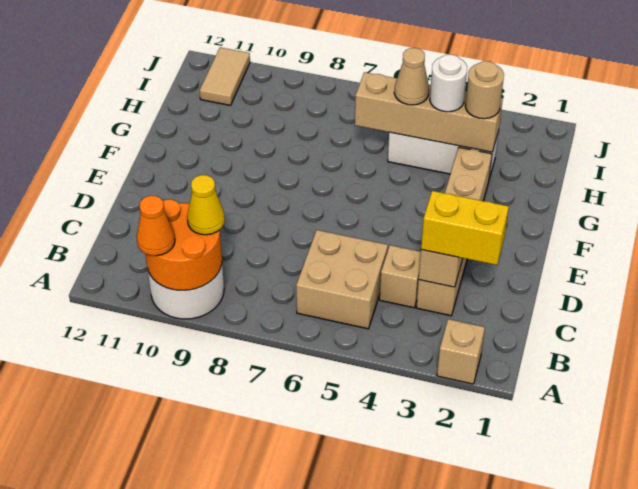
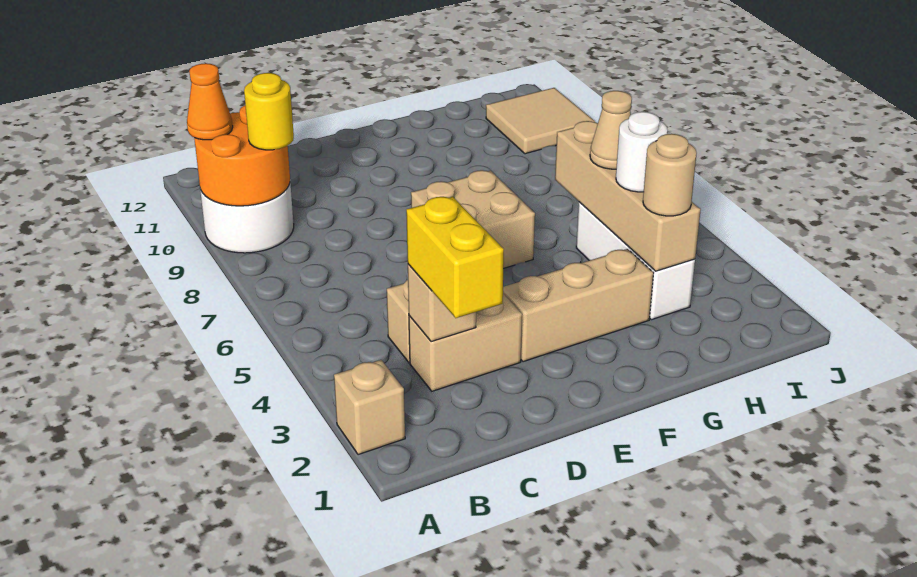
tan 2x2 brick [296,230,388,329] -> tan 2x2 brick moved to [411,170,535,269]
yellow 1x1 cone [187,175,225,235] -> yellow 1x1 round brick [244,73,294,150]
tan 1x2 tile [200,47,250,105] -> tan 2x2 tile [486,88,595,154]

